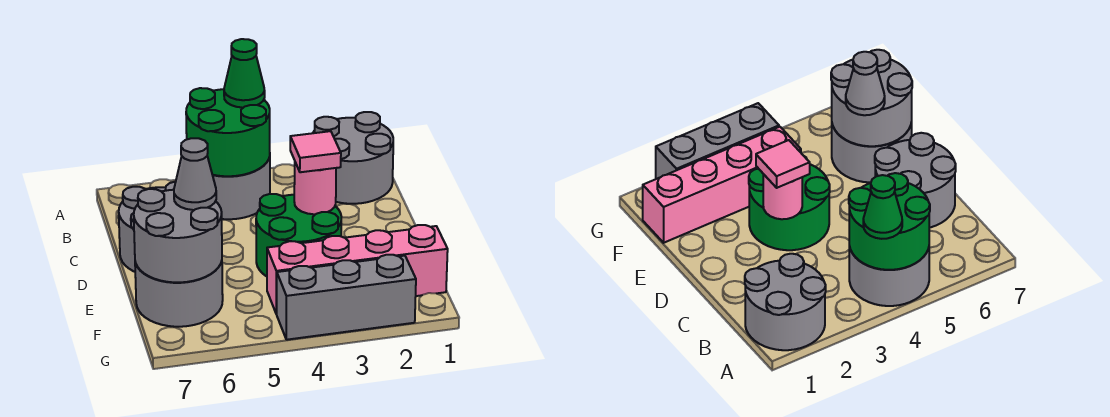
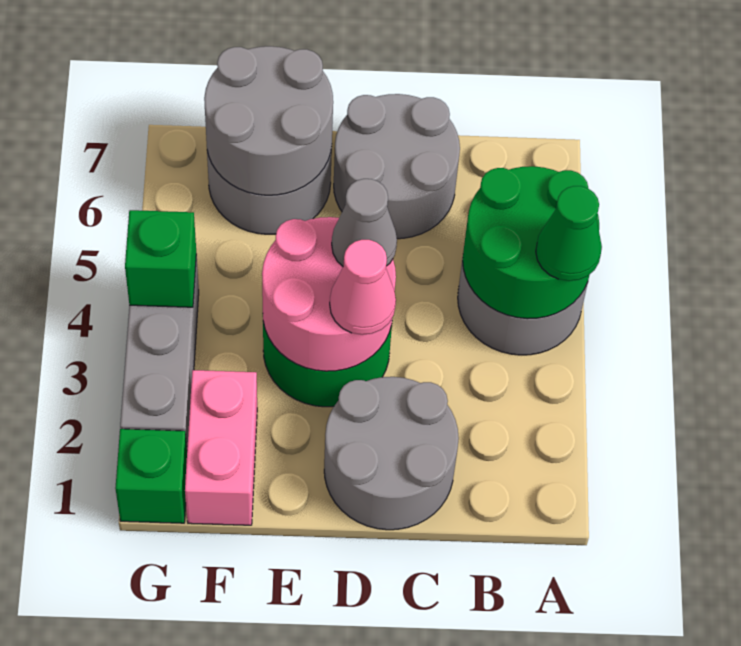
grey 2x2 round brick [313,112,393,204] -> grey 2x2 round brick moved to [324,377,459,530]
pink 1x1 round brick [294,162,336,214] -> pink 2x2 round brick [262,217,396,371]
pink 1x1 tile [290,131,341,172] -> pink 1x1 cone [330,240,396,335]
grey 1x1 cone [174,138,216,210] -> grey 1x1 cone moved to [332,179,397,266]
pink 1x4 brick [267,225,448,314] -> pink 1x2 brick [185,370,257,525]
none -> green 1x1 brick [115,429,187,523]
none -> green 1x1 brick [125,210,196,307]

